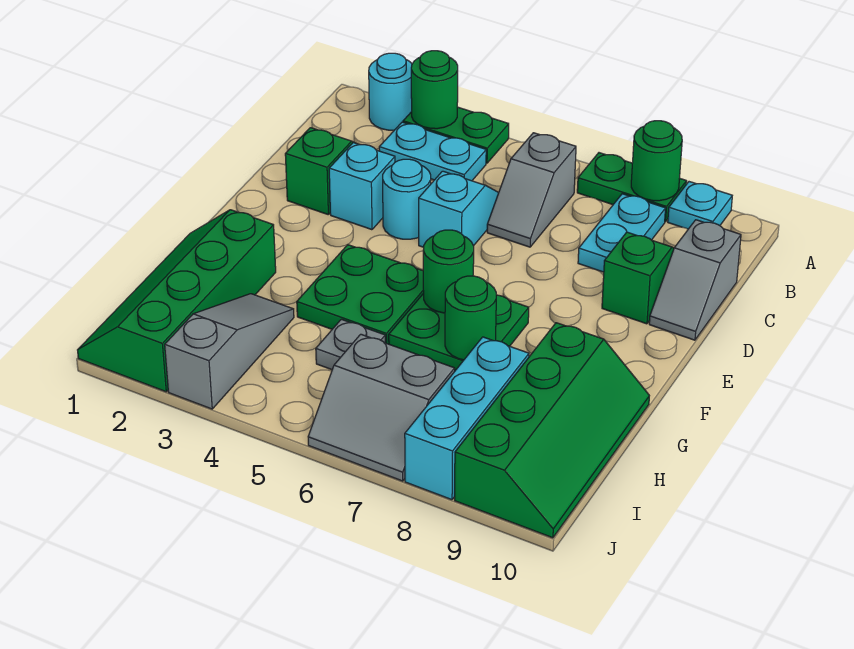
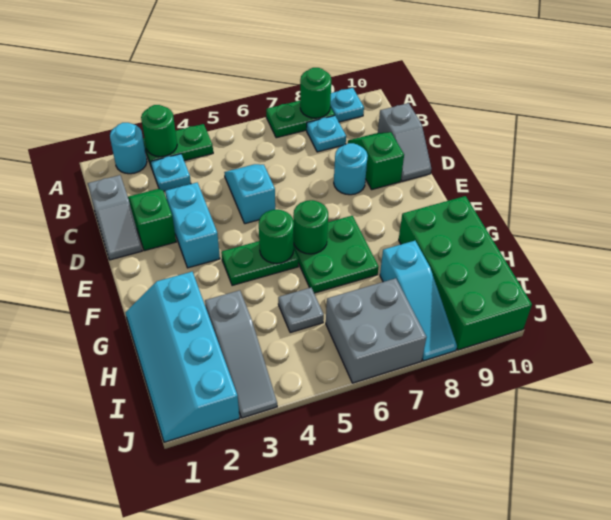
cyan 1x2 plate [379,122,486,181] -> cyan 1x1 plate [151,154,191,191]
grey 1x2 slope [487,133,576,247] -> grey 1x2 slope moved to [88,175,142,260]
cyan 1x2 plate [578,194,666,272] -> cyan 1x1 plate [307,116,346,152]
cyan 1x1 brick [329,143,395,230] -> cyan 1x2 brick [165,183,220,268]
cyan 1x1 round brick [383,159,431,239] -> cyan 1x1 round brick moved to [334,143,368,195]
green 2x2 plate [297,245,424,344] -> green 1x2 plate [221,241,298,286]
green 2x4 slope [78,210,276,392] -> cyan 2x4 slope [125,272,240,442]
green 1x1 round brick [445,276,496,360] -> green 1x1 round brick moved to [259,210,294,264]
green 2x4 slope [455,323,649,538] -> green 2x4 brick [399,196,532,350]
grey 1x3 slope [165,294,294,409] -> grey 1x3 slope turned to [205,290,277,418]
cyan 1x3 brick [405,337,529,500] -> cyan 1x3 slope [380,241,457,361]
grey 2x2 slope [308,334,455,481] -> grey 2x2 brick [326,278,427,383]

